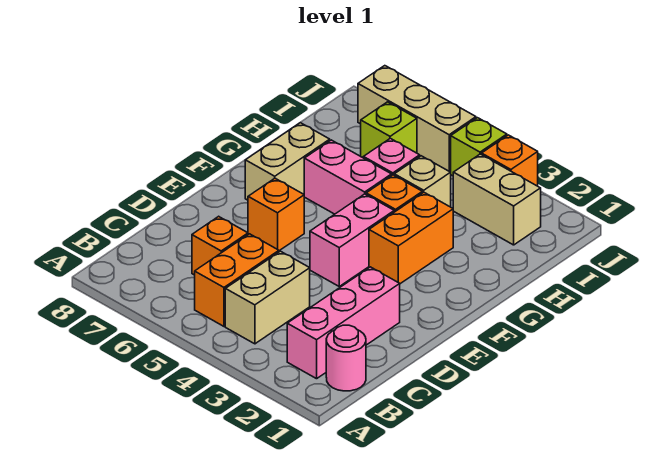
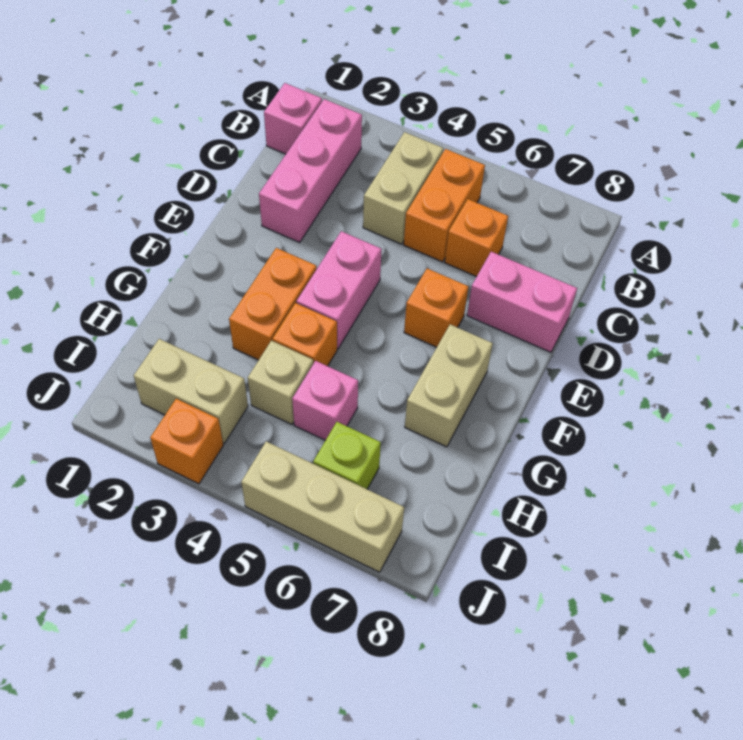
pink 1x1 round brick [326,325,366,391] -> pink 1x1 brick [264,83,322,154]
pink 1x2 brick [304,140,392,214] -> pink 1x2 brick moved to [467,252,577,352]
lime 1x1 brick [451,118,507,176] -> none

